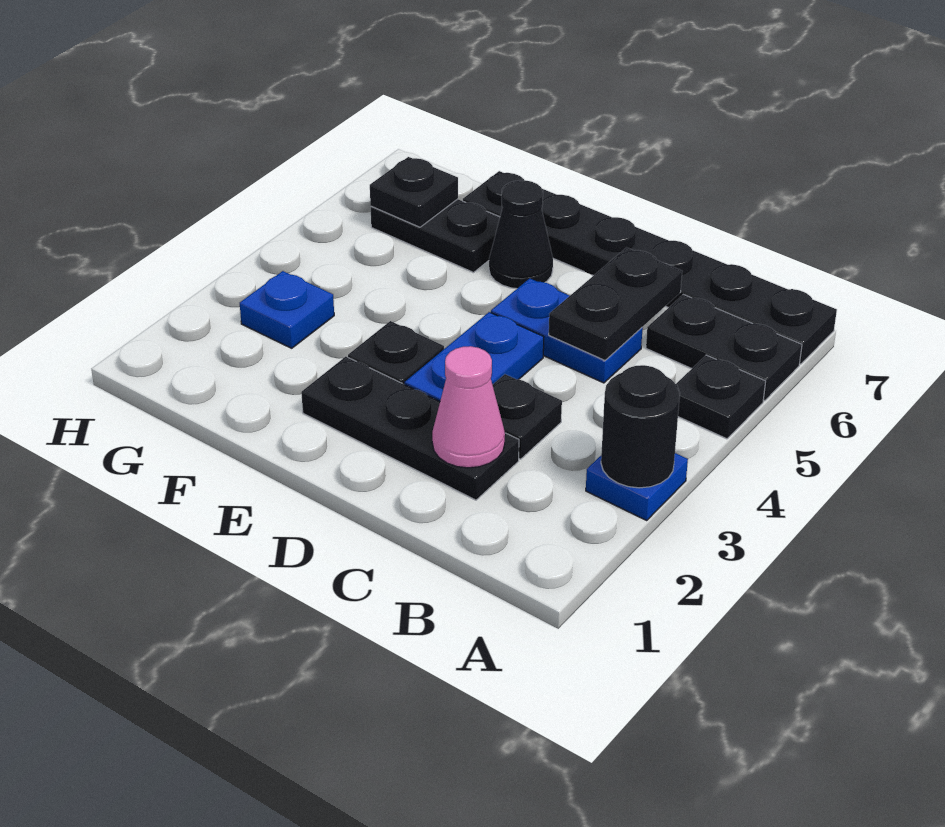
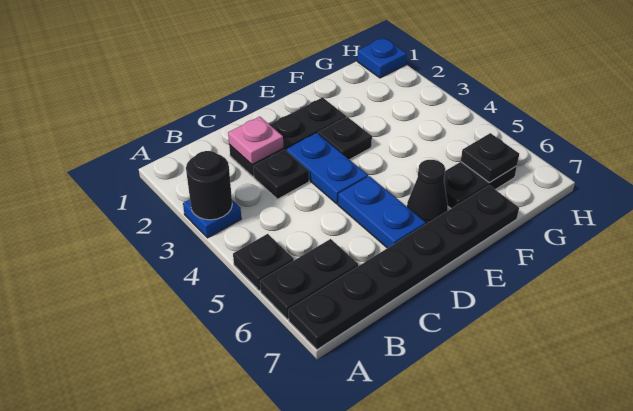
pink 1x1 cone [432,346,505,468] -> pink 1x1 plate [228,117,283,165]
blue 1x2 plate [491,278,643,383] -> blue 1x2 plate turned to [338,176,426,248]
black 1x2 plate [549,248,682,360] -> none
blue 1x1 plate [240,271,334,348] -> blue 1x1 plate moved to [357,38,407,78]

